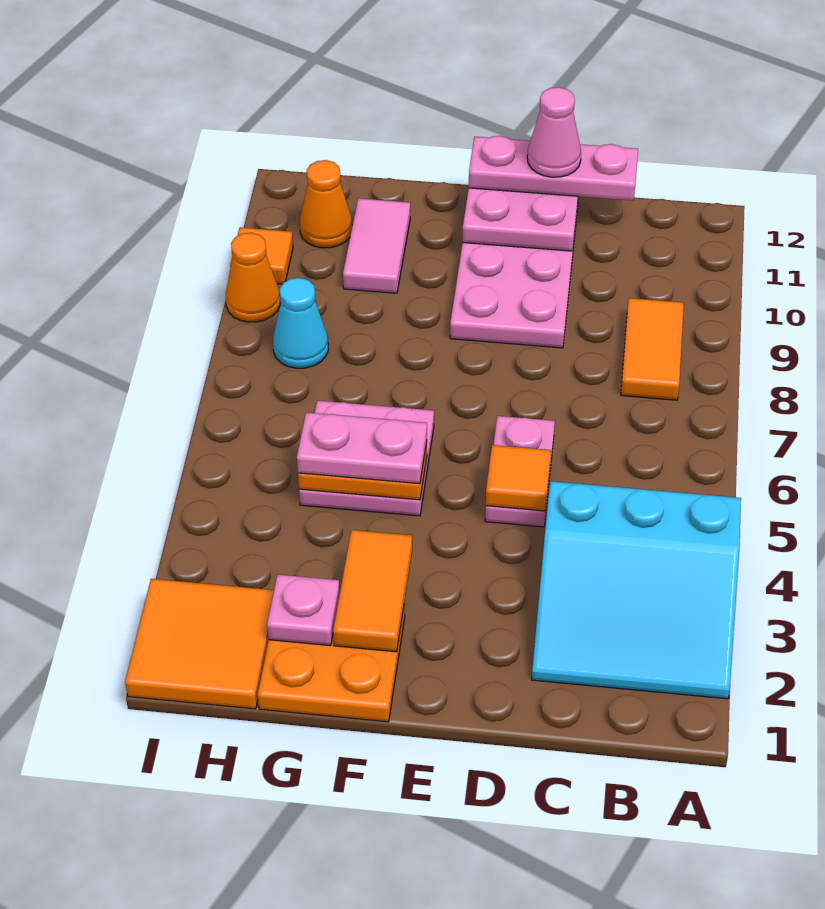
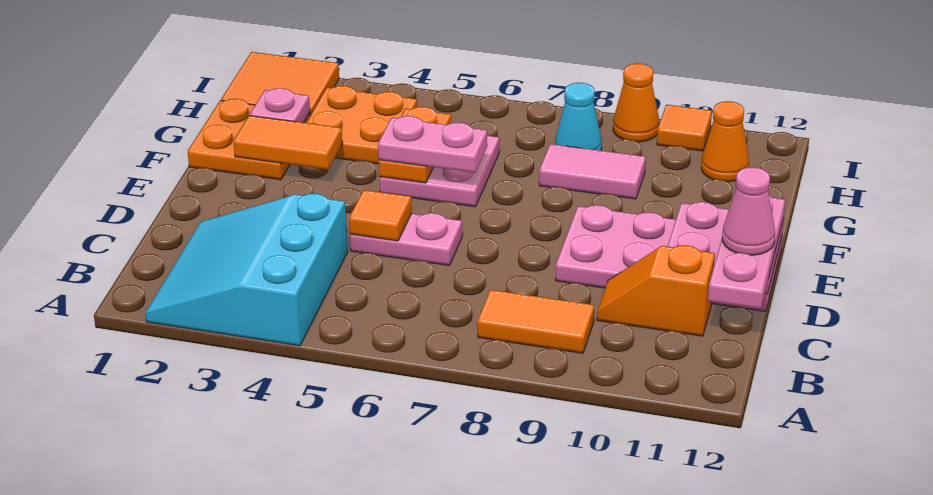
none -> orange 1x2 slope [597,245,715,336]
pink 1x2 plate [297,412,427,484] -> pink 1x2 plate turned to [378,116,487,173]
none -> orange 2x2 plate [306,86,417,164]
pink 1x2 tile [343,198,410,293] -> pink 1x2 tile moved to [539,144,646,199]

